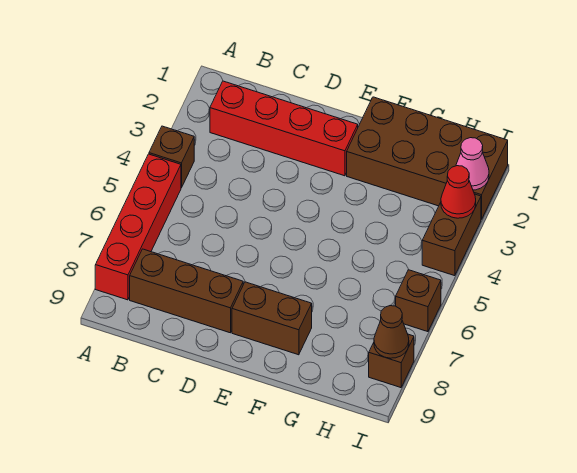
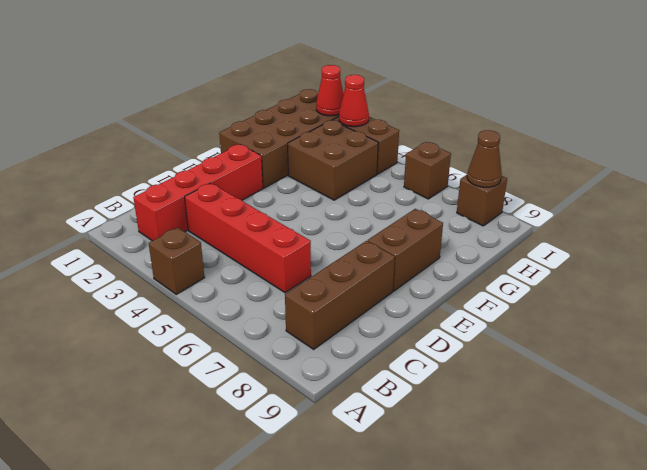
red 1x4 brick [95,154,181,300] -> red 1x4 brick moved to [185,183,311,293]
none -> brown 2x2 brick [288,120,378,200]
pink 1x1 cone [456,138,489,190] -> red 1x1 cone [316,65,344,116]

